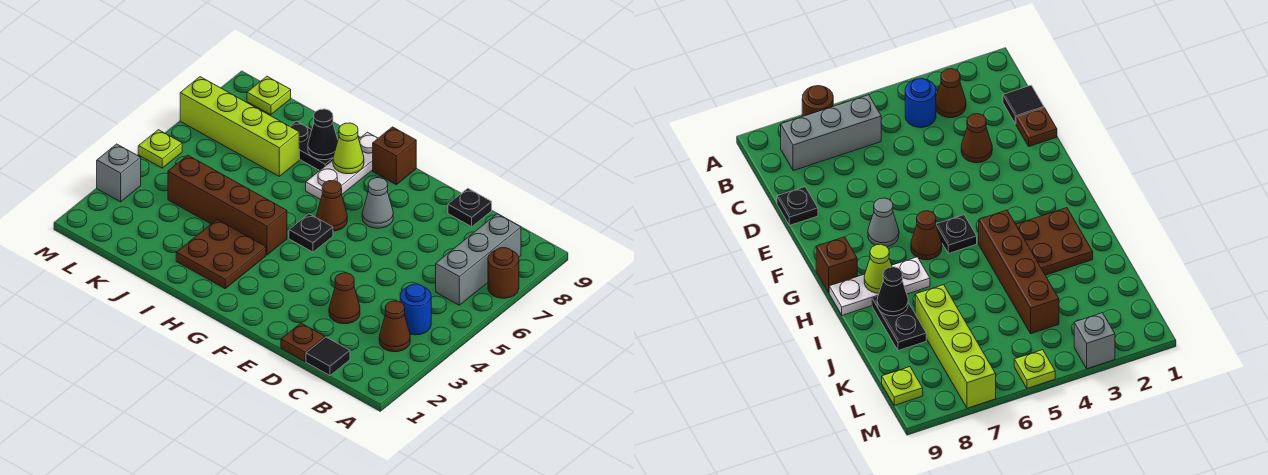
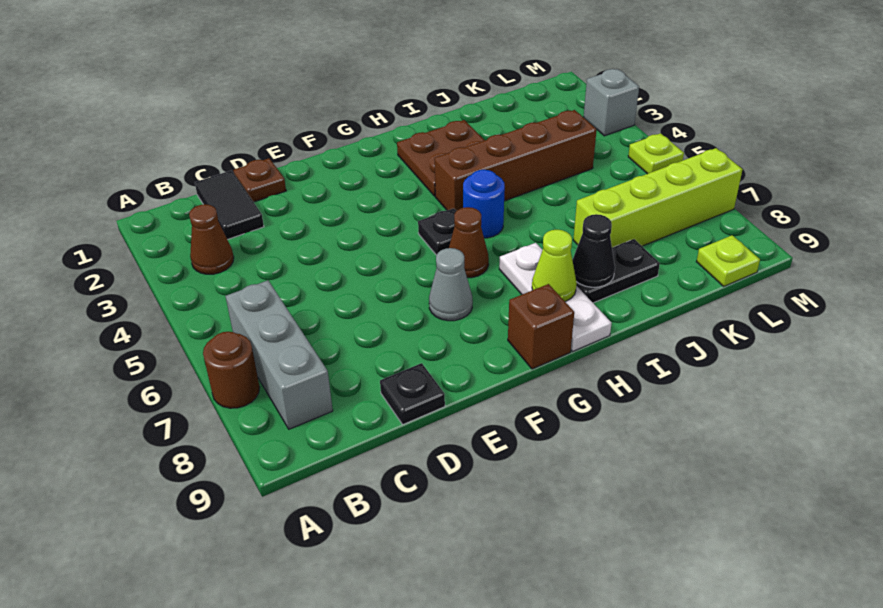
blue 1x1 round brick [400,284,431,335] -> blue 1x1 round brick moved to [463,170,505,238]
black 1x1 tile [306,337,350,375] -> black 1x2 tile [195,171,264,239]
brown 1x1 cone [329,273,360,324] -> none

